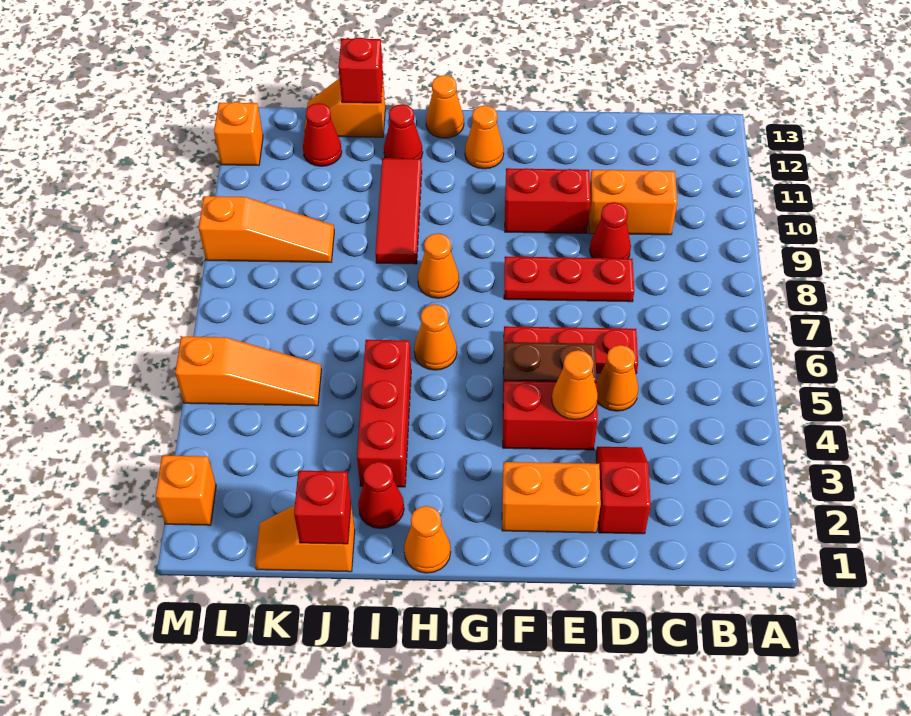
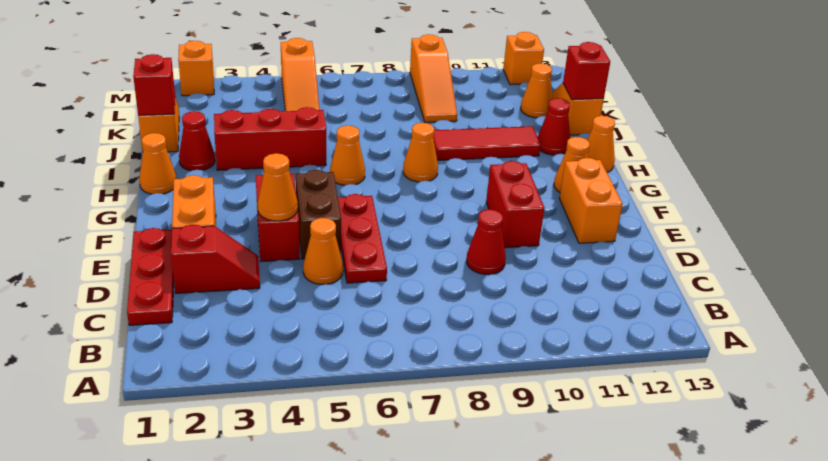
orange 1x2 brick [589,170,677,235] -> orange 1x2 brick moved to [559,158,623,243]
red 1x3 plate [504,256,634,302] -> red 1x3 plate moved to [127,228,174,325]
red 1x1 cone [303,103,342,166] -> orange 1x1 cone [521,63,552,118]

